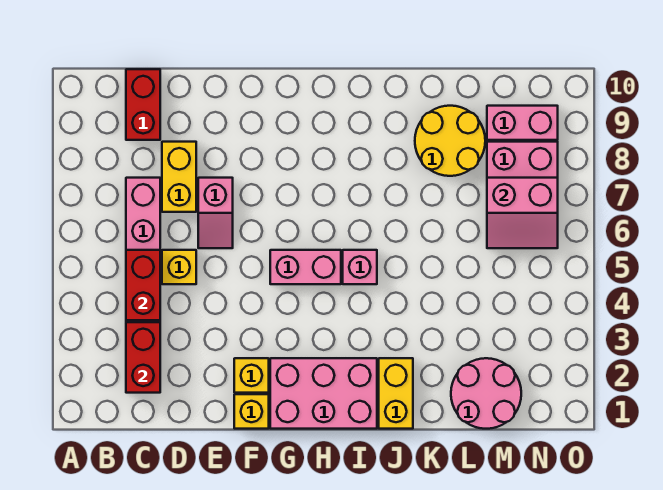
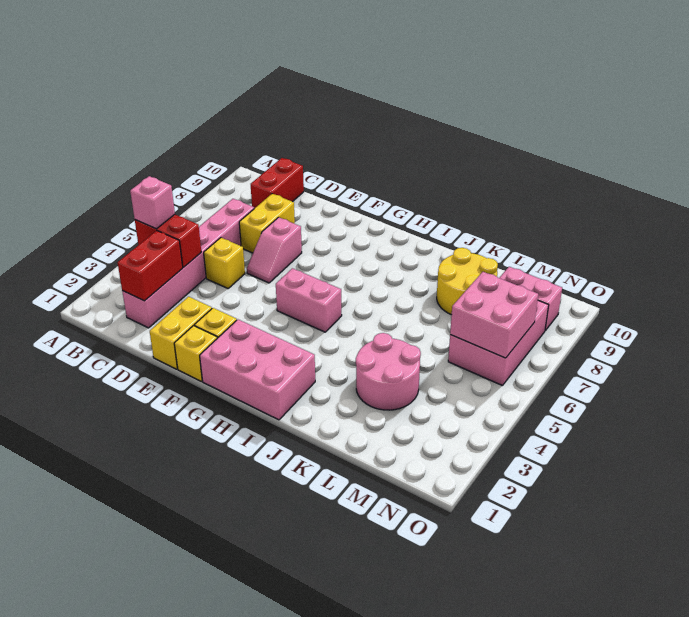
red 1x2 brick [126,250,160,320] -> red 1x2 brick turned to [135,215,201,267]
pink 1x1 brick [343,250,377,284] -> pink 1x1 brick moved to [130,176,175,229]
yellow 1x2 brick [379,358,413,429] -> yellow 1x2 brick moved to [150,297,212,369]
pink 2x2 round brick [451,358,521,429] -> pink 2x2 round brick moved to [356,333,421,410]
pink 2x2 slope [487,178,558,248] -> pink 2x2 brick [450,272,538,358]

